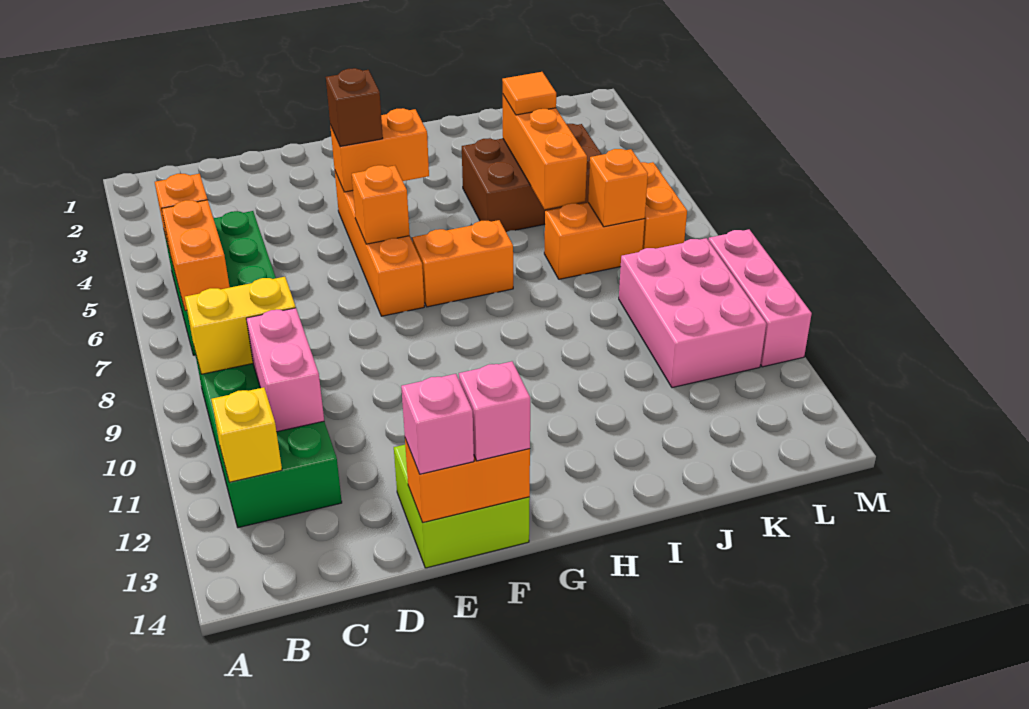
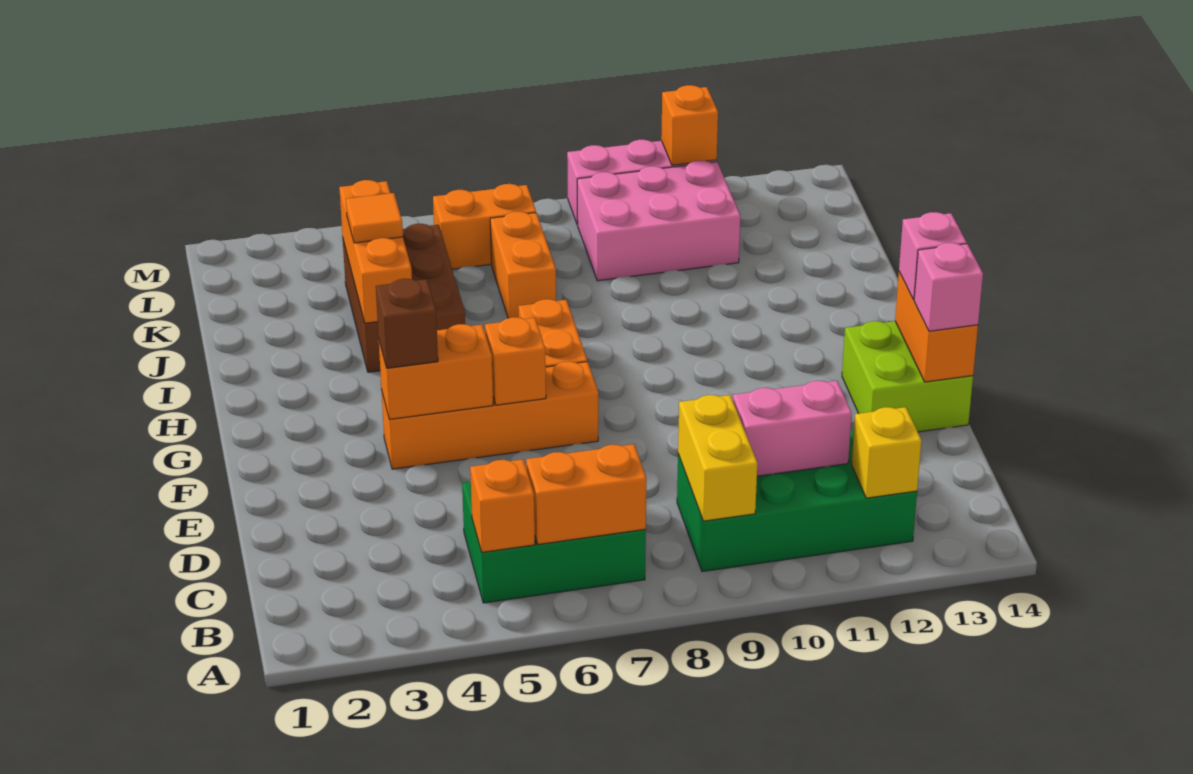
orange 1x2 brick [330,108,429,192] -> orange 1x2 brick turned to [379,324,493,420]
orange 1x3 brick [503,95,587,209] -> orange 1x3 brick turned to [339,180,412,323]
orange 1x1 brick [588,149,648,227] -> orange 1x1 brick moved to [661,85,718,165]

